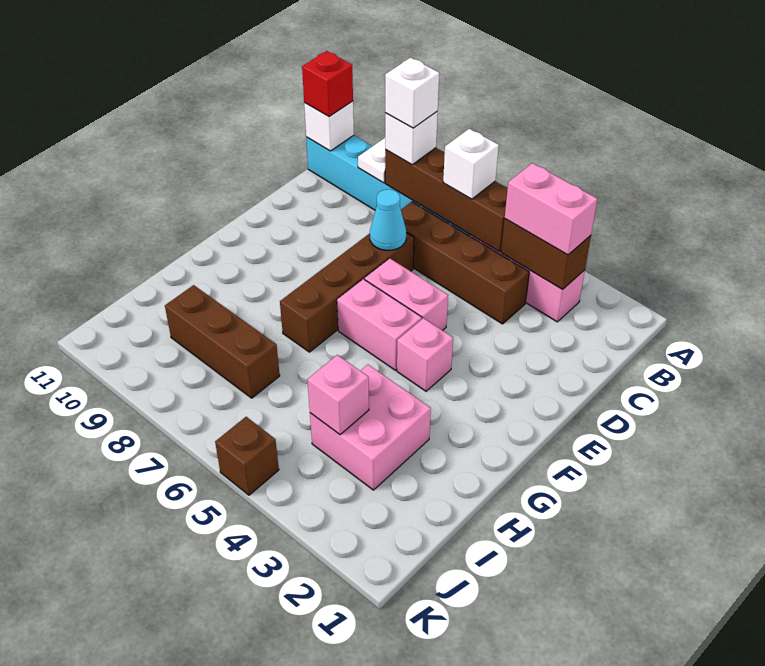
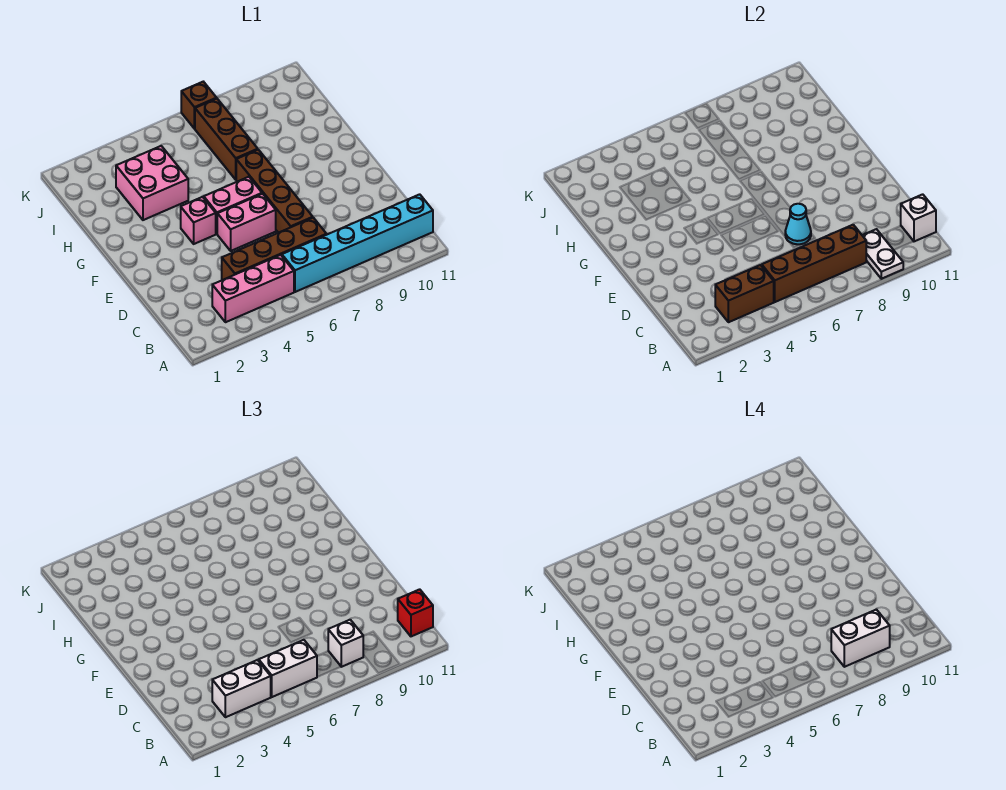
pink 1x2 brick [505,163,597,255] -> white 1x2 brick [212,660,271,717]
white 1x1 brick [443,129,499,199] -> white 1x2 brick [259,640,317,697]
white 1x1 brick [385,58,439,128] -> white 1x2 brick [831,610,890,667]
pink 1x1 brick [307,355,369,434] -> none
brown 1x3 brick [165,285,280,398] -> brown 1x3 brick turned to [195,99,258,180]
brown 1x1 brick [215,417,279,495] -> brown 1x1 brick moved to [181,82,217,129]

